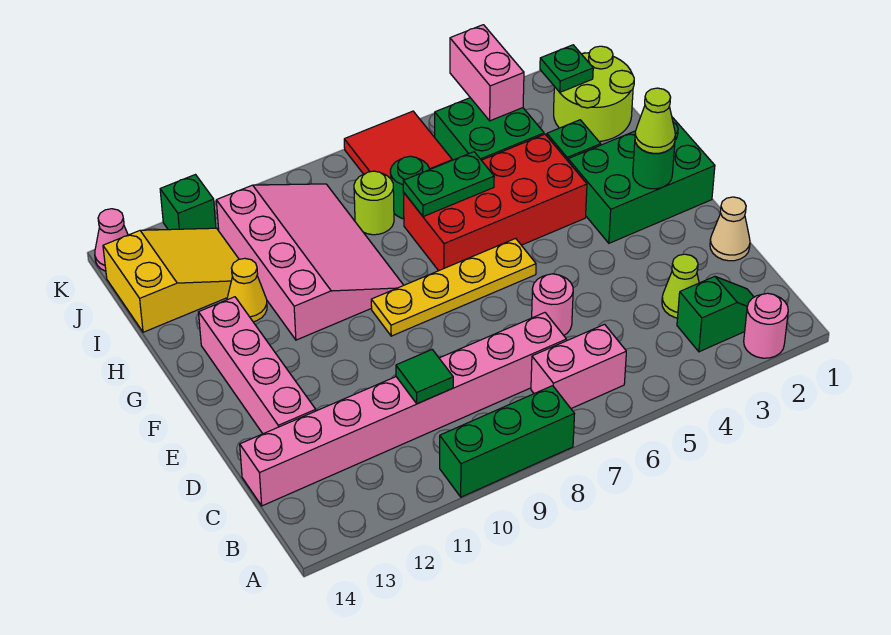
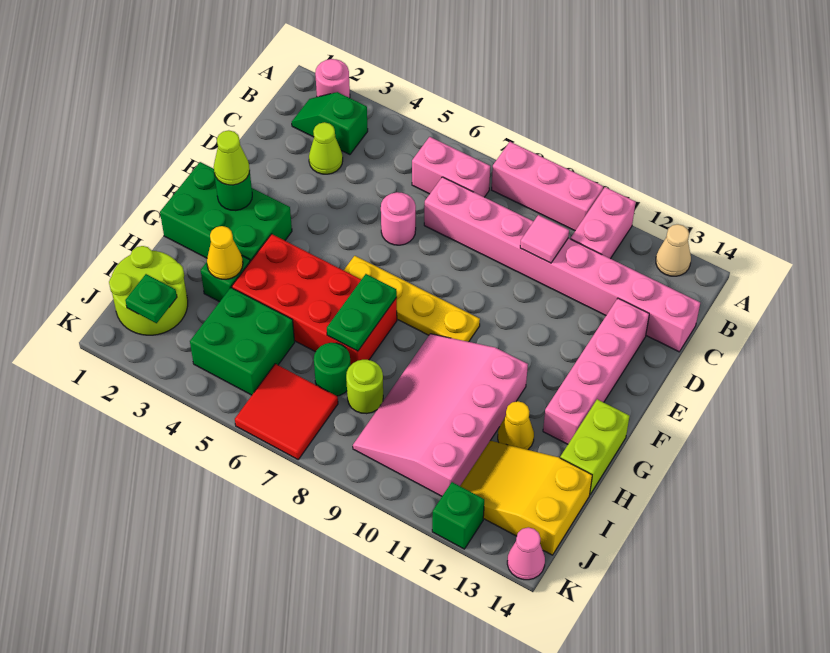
green 1x3 brick [440,386,574,497] -> pink 1x3 brick [492,142,603,231]
green 1x1 tile [396,350,453,404] -> pink 1x1 tile [520,215,569,263]
tan 1x1 cone [710,197,750,261] -> tan 1x1 cone moved to [656,224,691,276]
none -> lime 1x2 brick [560,399,630,494]
none -> yellow 1x1 cone [207,226,243,279]
green 1x2 plate [403,152,494,217] -> green 1x2 plate turned to [327,274,397,351]
pink 1x2 brick [450,25,524,121] -> pink 1x2 brick moved to [571,187,636,259]

